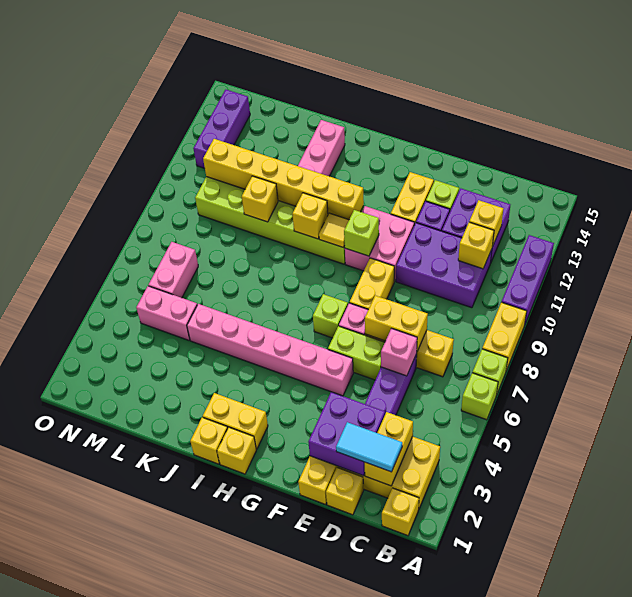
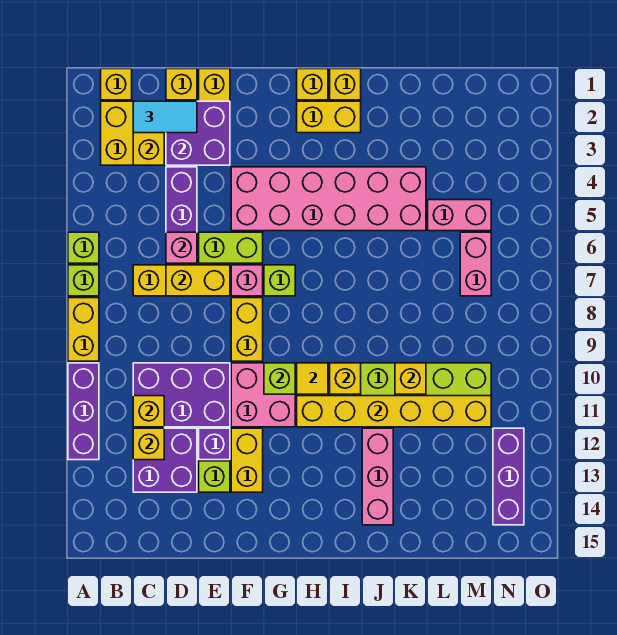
pink 1x6 brick [187,304,353,396] -> pink 2x6 brick [231,167,426,231]

